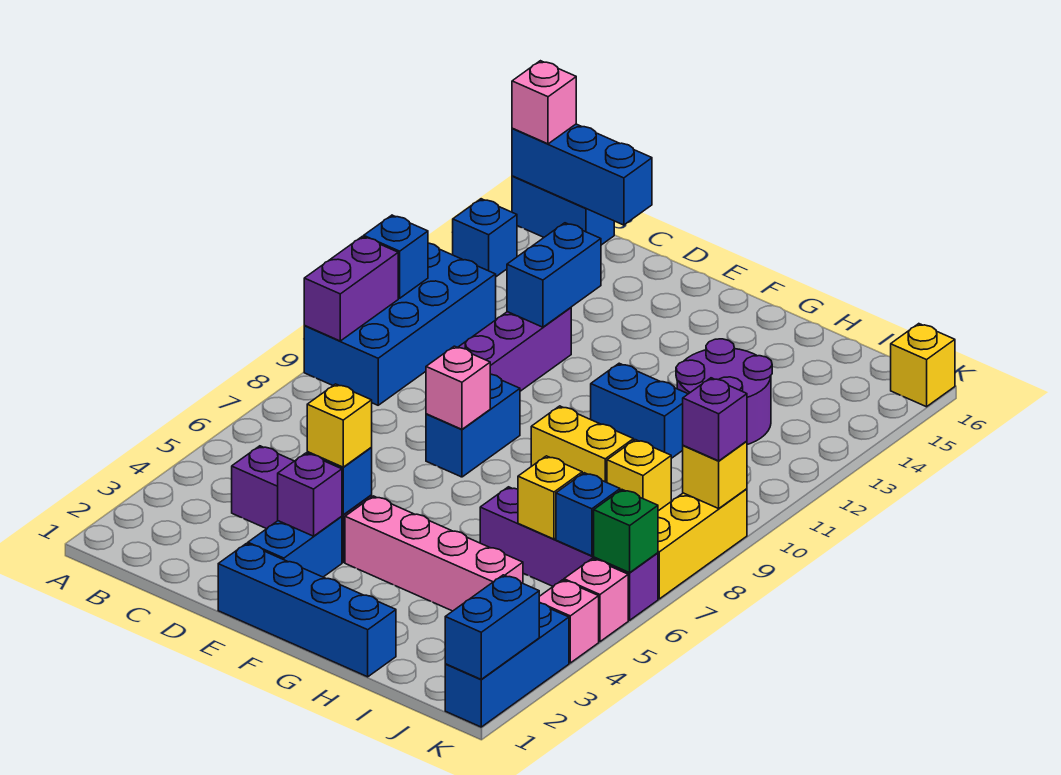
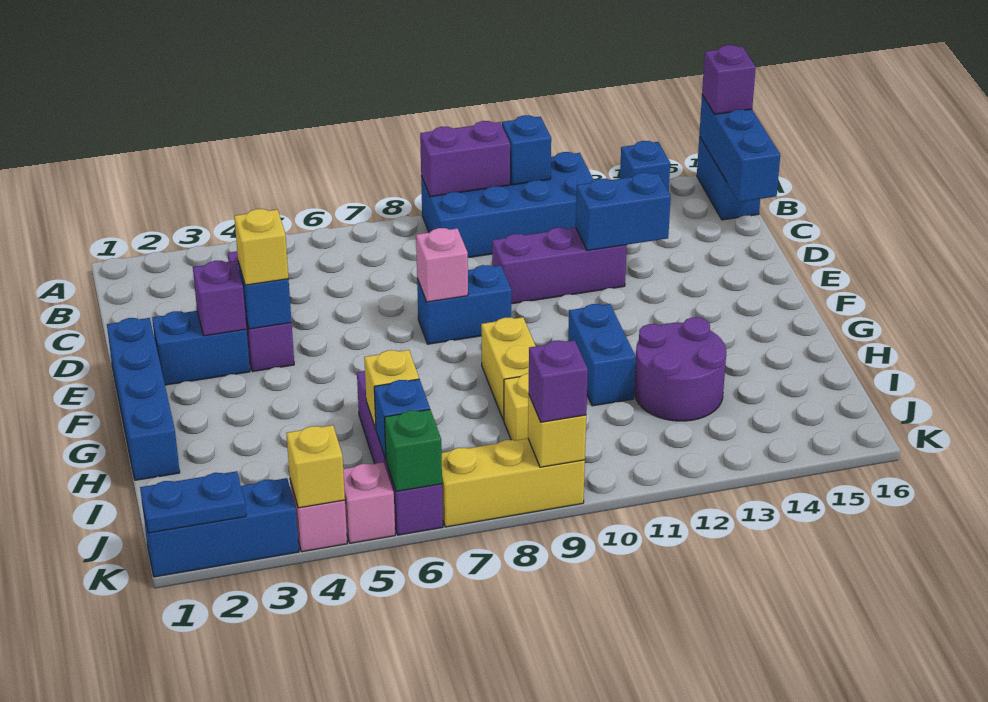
pink 1x1 brick [512,61,576,144] -> purple 1x1 brick [702,45,756,114]
pink 1x4 brick [345,496,523,611] -> none
blue 1x2 brick [445,575,539,680] -> blue 1x2 plate [140,471,246,533]
yellow 1x1 brick [891,324,955,407] -> yellow 1x1 brick moved to [286,425,345,508]

